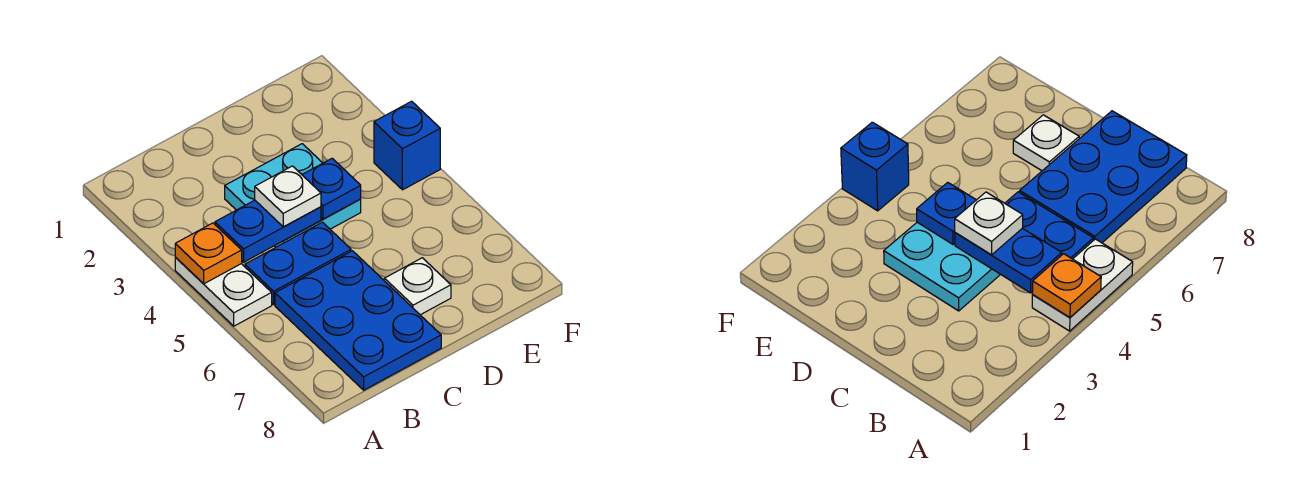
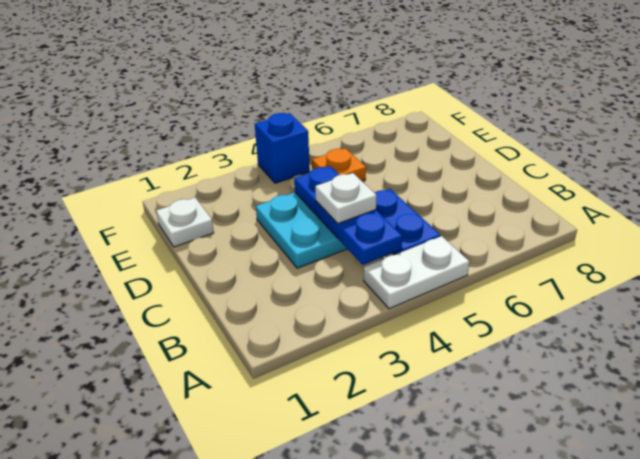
orange 1x1 plate [175,223,242,284] -> orange 1x1 plate moved to [312,148,366,181]
blue 2x3 plate [275,251,441,390] -> none
white 1x1 plate [384,258,451,315] -> white 1x1 plate moved to [156,198,214,247]

